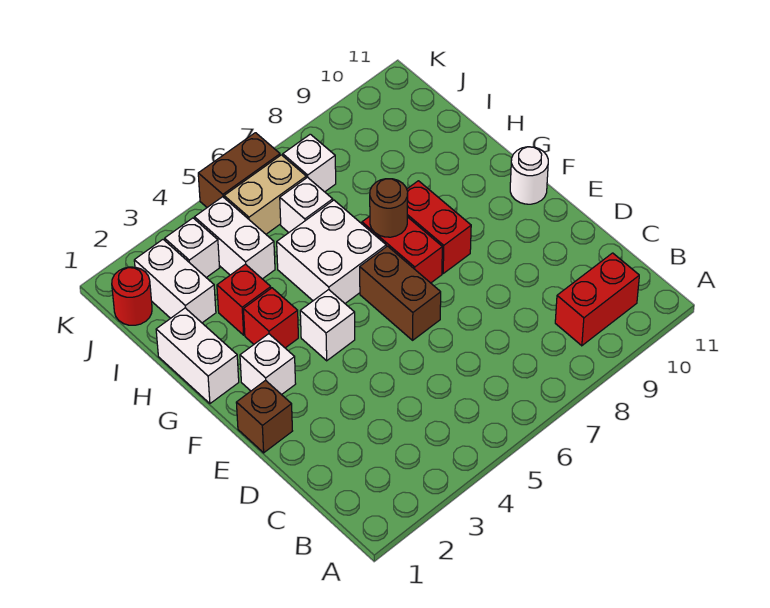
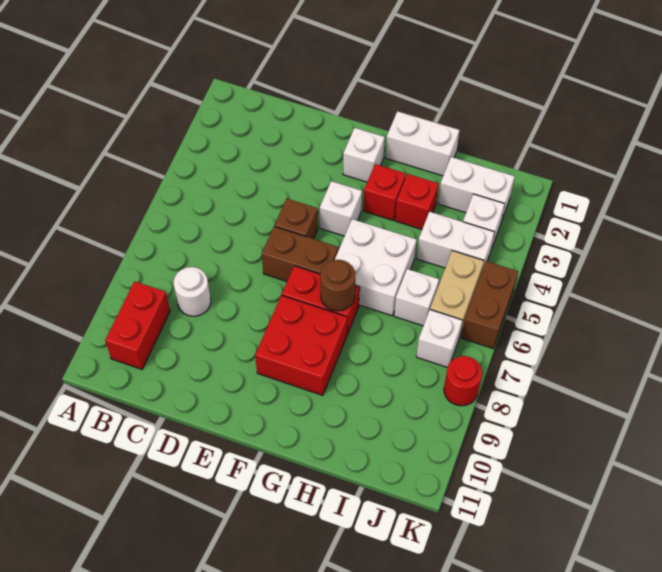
brown 1x1 brick [236,380,292,453] -> brown 1x1 brick moved to [274,199,318,239]
red 1x2 brick [407,181,471,273] -> red 2x2 brick [255,295,347,395]
white 1x1 round brick [510,147,548,204] -> white 1x1 round brick moved to [174,267,211,316]
red 1x1 round brick [112,267,152,325] -> red 1x1 round brick moved to [444,356,482,406]

